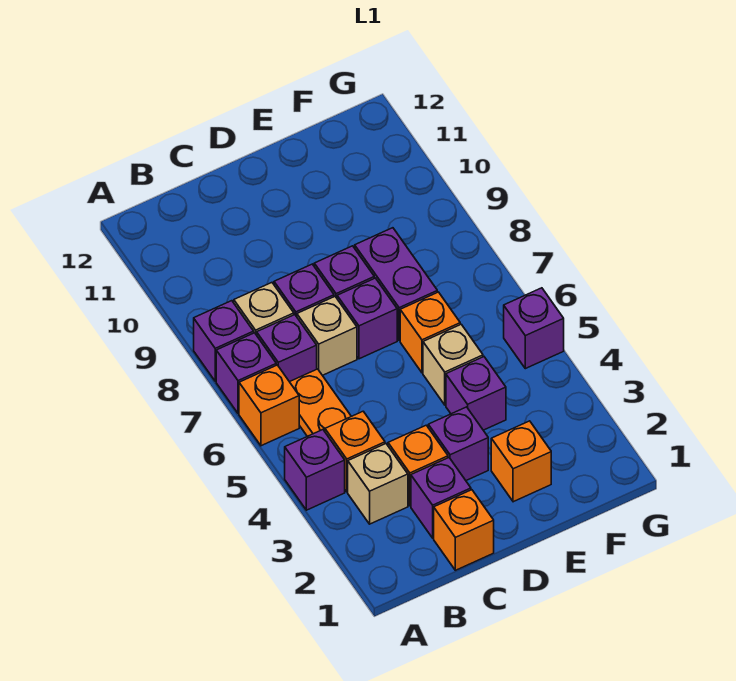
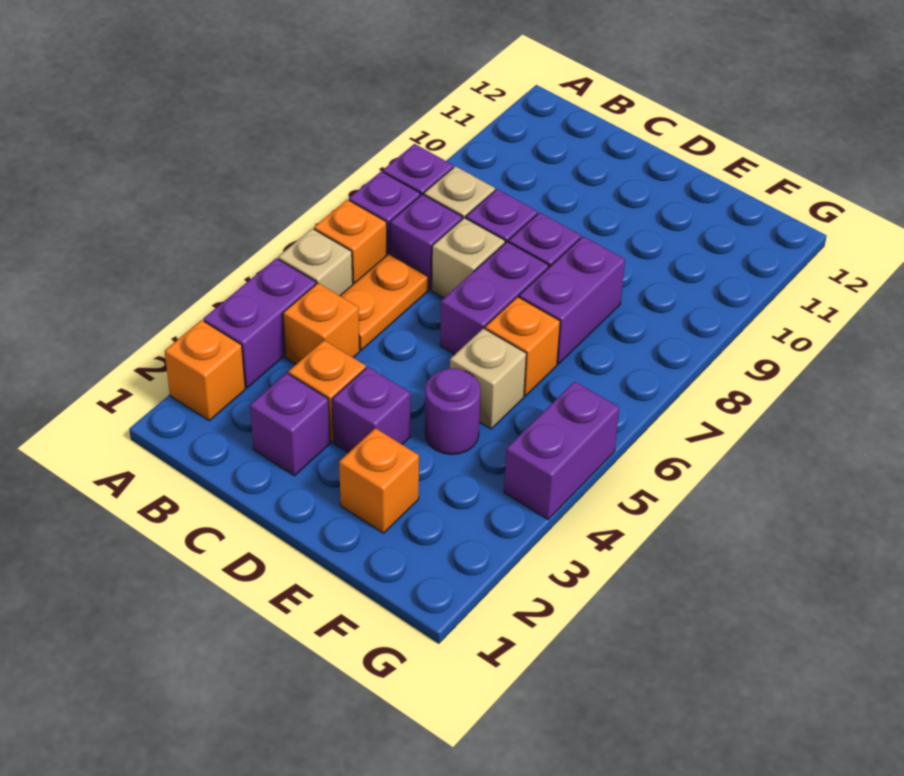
purple 1x1 brick [285,430,345,510] -> purple 1x2 brick [203,258,316,388]
tan 1x1 brick [348,444,408,524] -> tan 1x1 brick moved to [278,229,353,296]
orange 1x1 brick [434,490,494,570] -> orange 1x1 brick moved to [165,320,245,421]
purple 1x1 brick [337,278,397,359] -> purple 1x2 brick [440,242,549,354]
purple 1x1 brick [446,357,506,430] -> purple 1x1 round brick [425,368,480,454]
purple 1x1 brick [504,288,564,369] -> purple 1x2 brick [504,381,619,519]

